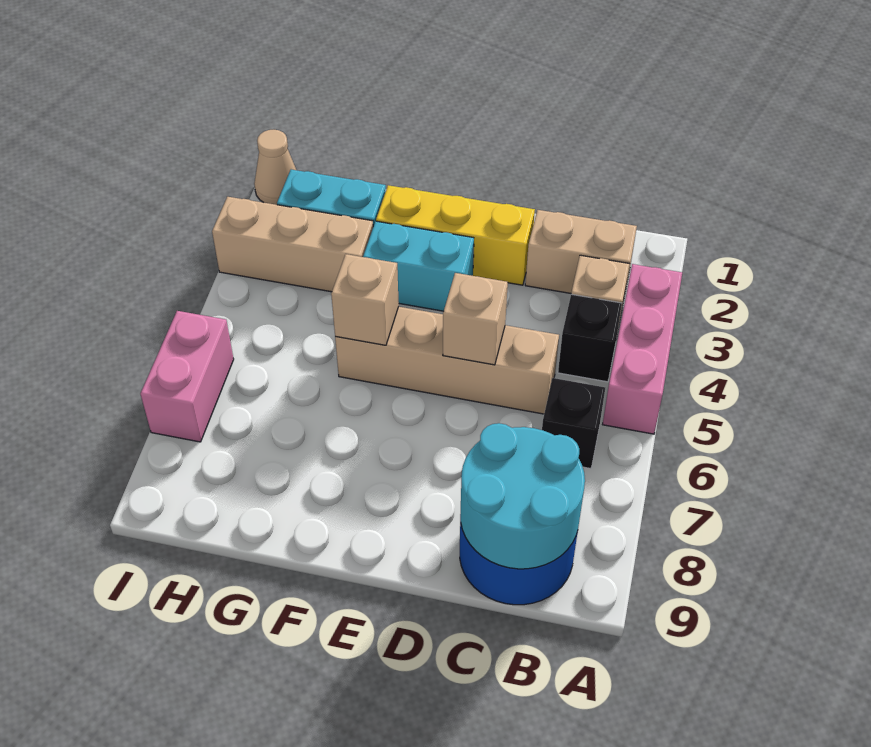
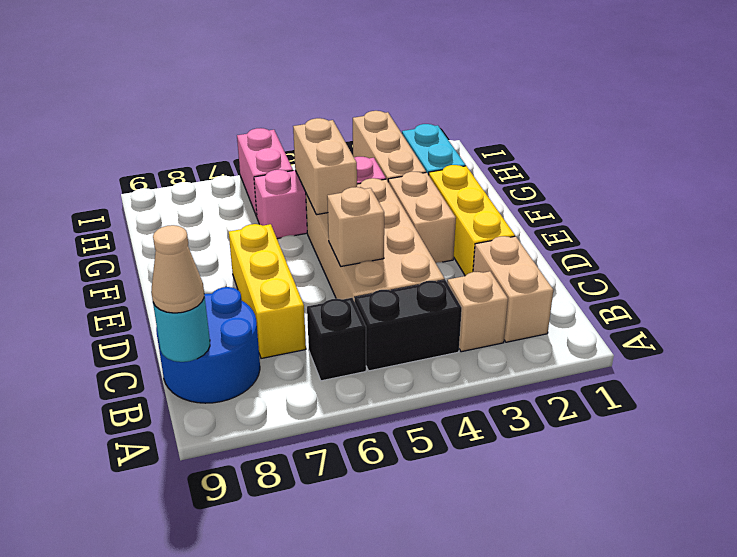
pink 1x3 brick [603,264,682,434] -> pink 1x3 brick moved to [254,157,386,239]
black 1x1 brick [558,294,622,382] -> black 1x2 brick [355,280,462,371]
cyan 2x2 round brick [460,423,585,569] -> cyan 1x1 round brick [153,296,210,362]
tan 1x4 brick [335,307,559,414] -> tan 2x4 brick [306,178,445,302]
none -> yellow 1x3 brick [229,224,306,359]
cyan 1x2 brick [363,221,474,311] -> tan 1x2 brick [388,172,456,263]
tan 1x1 brick [331,254,399,345] -> tan 1x2 brick [293,118,357,215]
tan 1x1 cone [254,130,296,205] -> tan 1x1 cone moved to [151,225,204,313]
pink 1x2 brick [140,311,234,442] -> pink 1x2 brick turned to [237,128,293,217]

